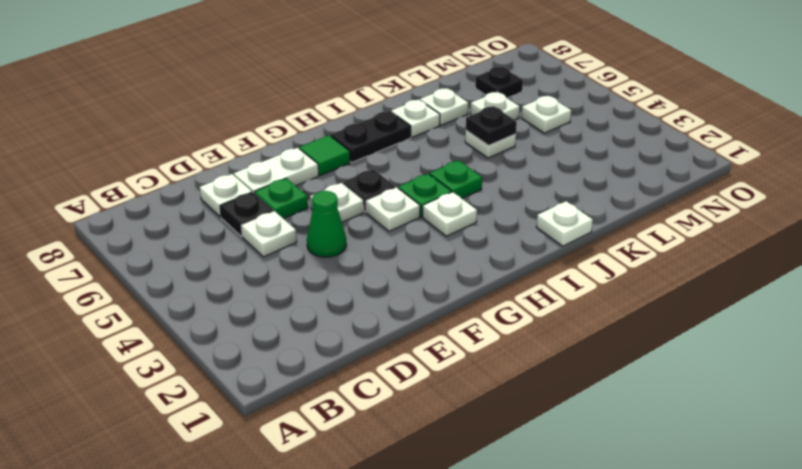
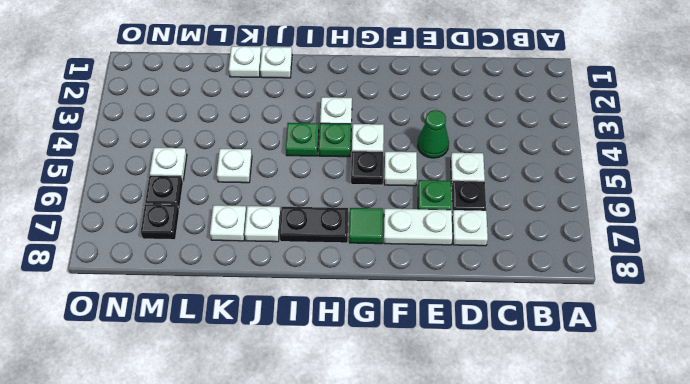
black 1x1 plate [466,106,517,146] -> black 1x1 plate moved to [145,175,183,210]
white 1x1 plate [470,92,520,120] -> white 1x1 plate moved to [229,46,262,77]

